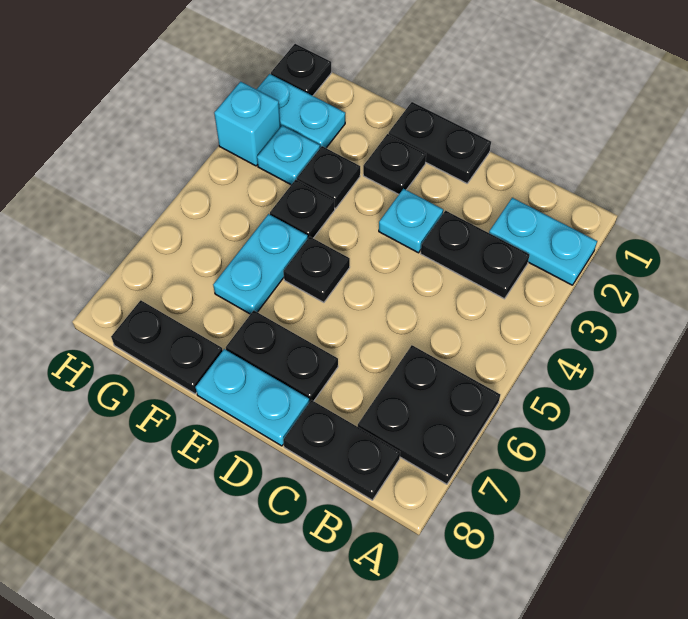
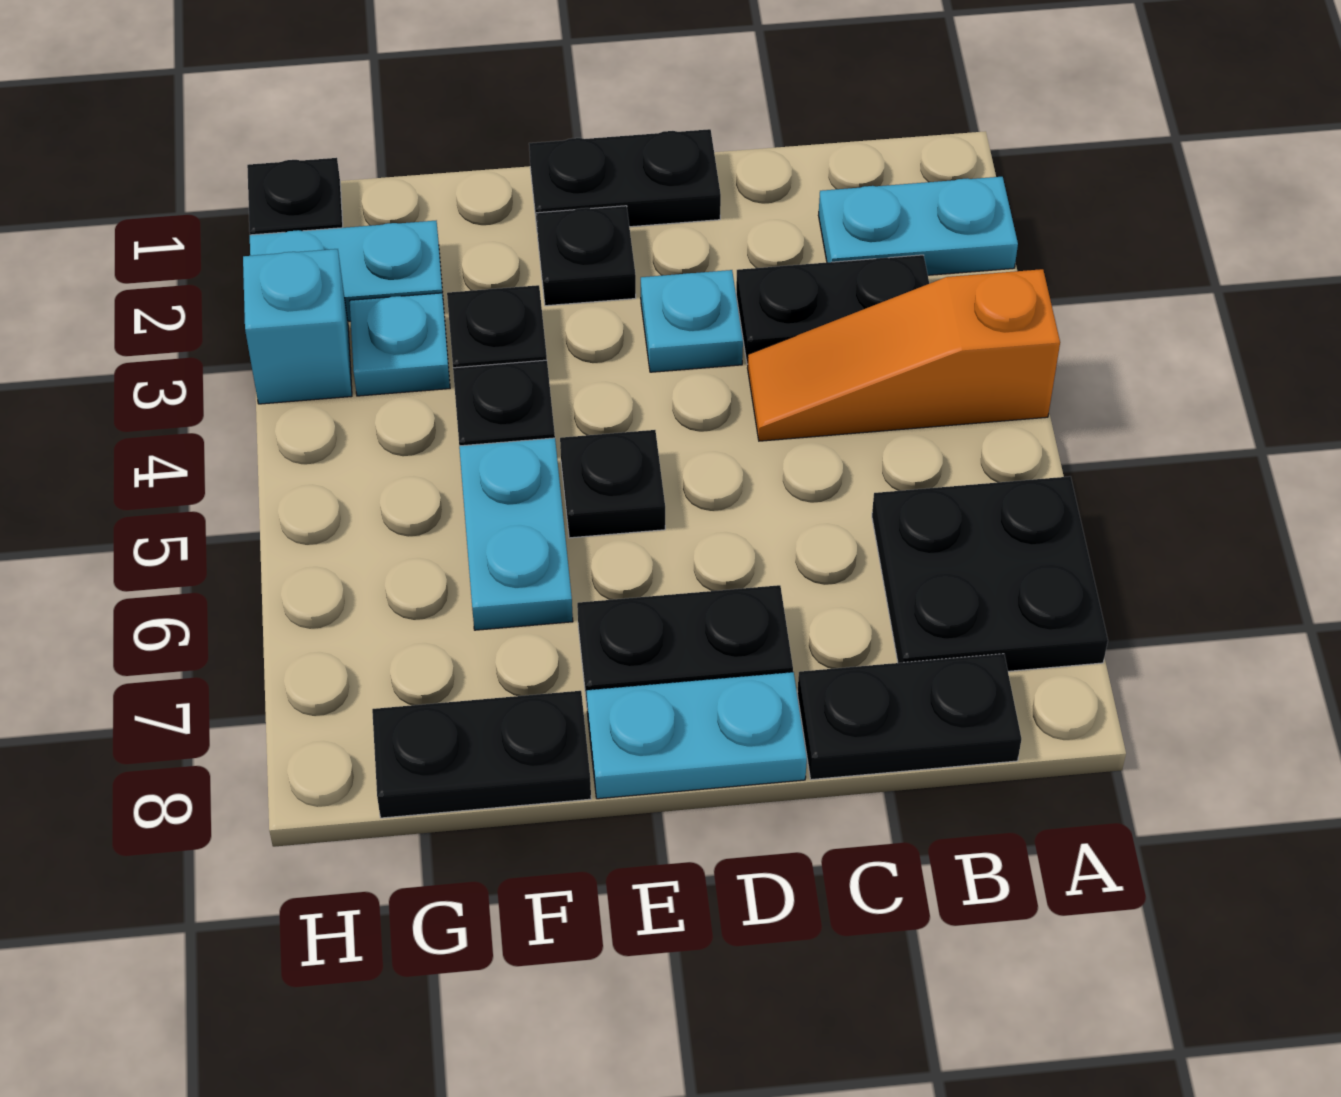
none -> orange 1x3 slope [748,269,1060,441]

